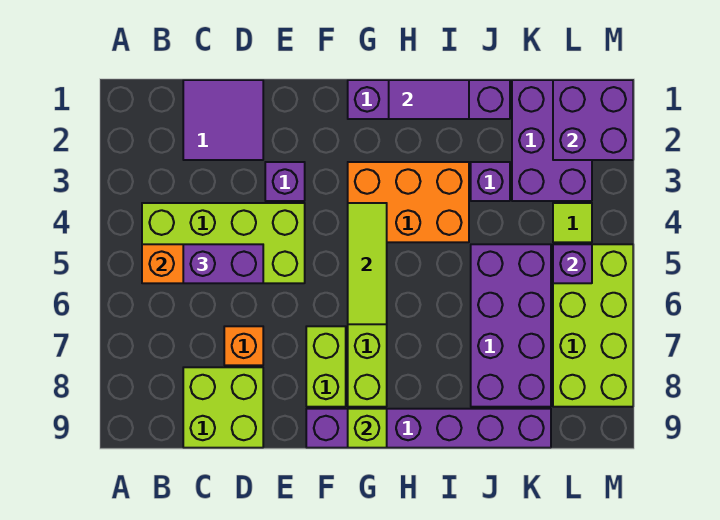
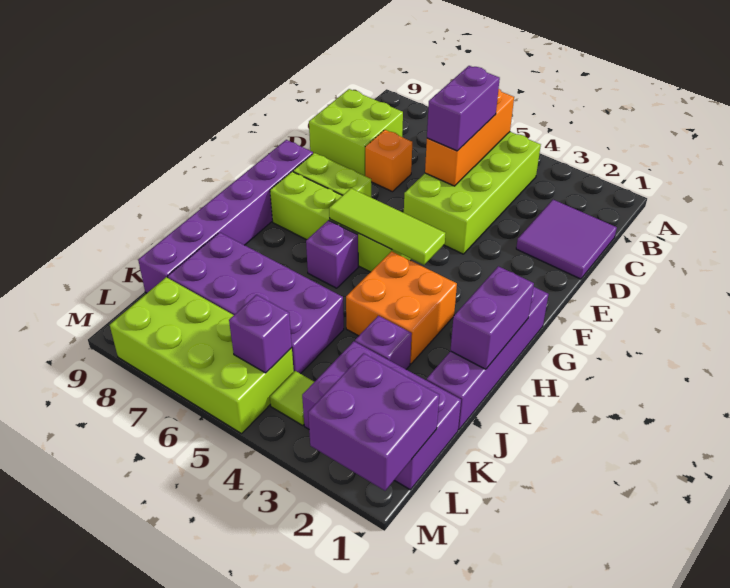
purple 1x1 brick [265,162,305,201] -> purple 1x1 brick moved to [306,220,358,288]
orange 2x3 brick [348,162,469,242] -> orange 2x2 brick [346,251,457,364]
lime 1x1 brick [348,409,387,448] -> none
purple 1x2 tile [389,80,469,119] -> purple 1x2 brick [450,266,534,369]

